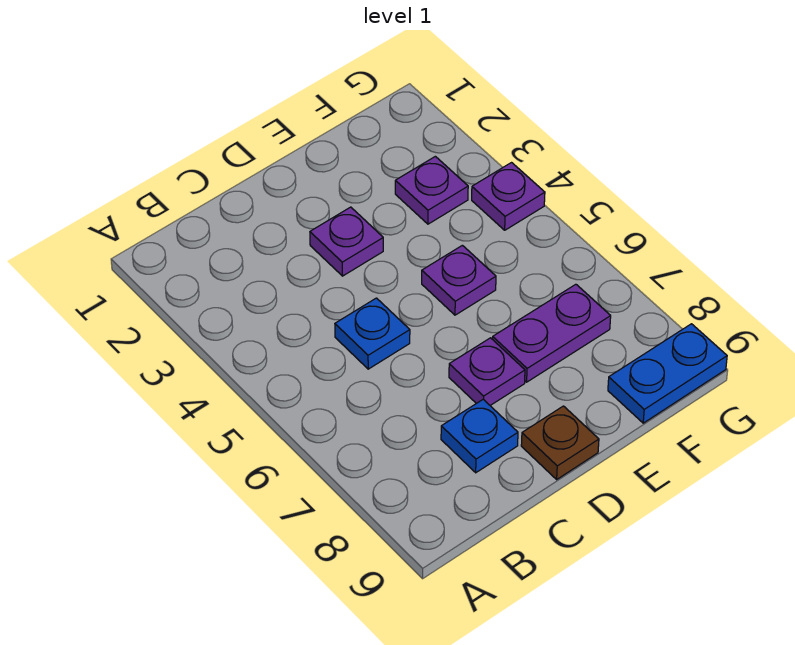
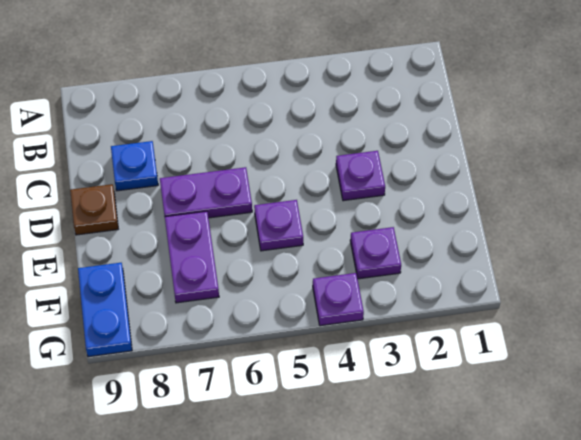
blue 1x1 plate [335,298,410,369] -> none
purple 1x1 plate [449,338,525,405] -> purple 1x2 plate [160,167,252,218]

